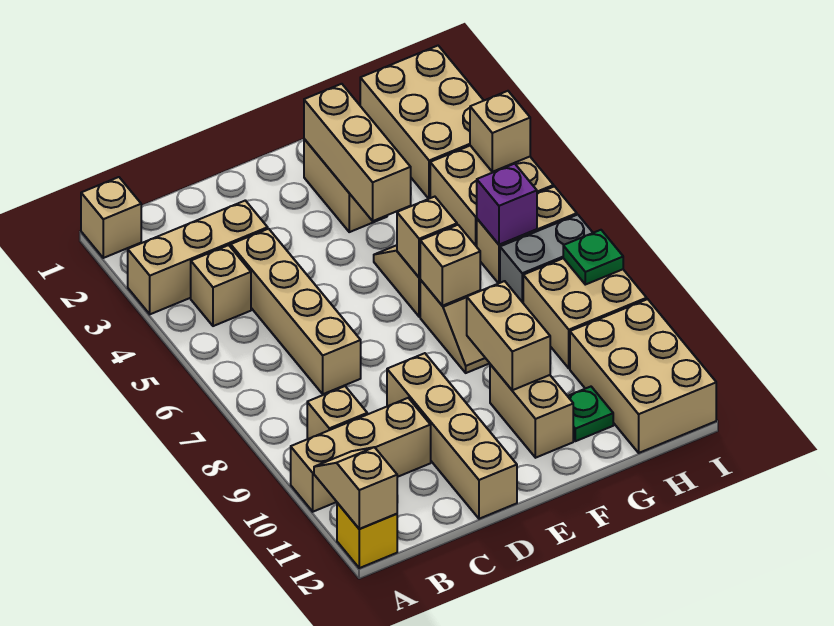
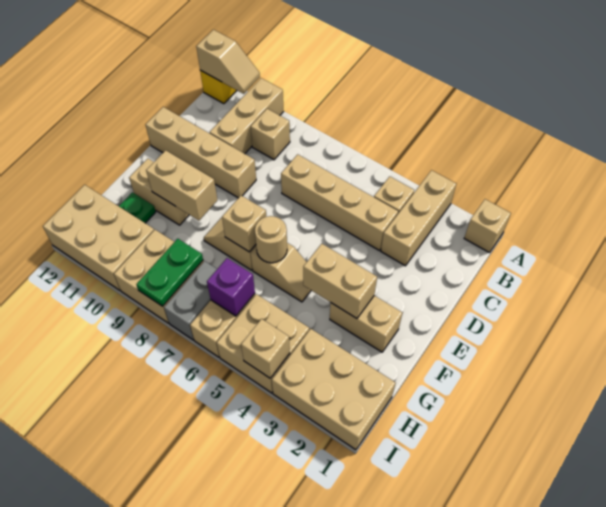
tan 1x3 brick [304,84,411,221] -> tan 1x2 brick [303,244,377,318]
tan 1x1 brick [397,197,457,278] -> tan 1x1 round brick [255,216,287,263]
green 1x1 plate [563,230,623,285] -> green 1x2 plate [136,239,203,306]

